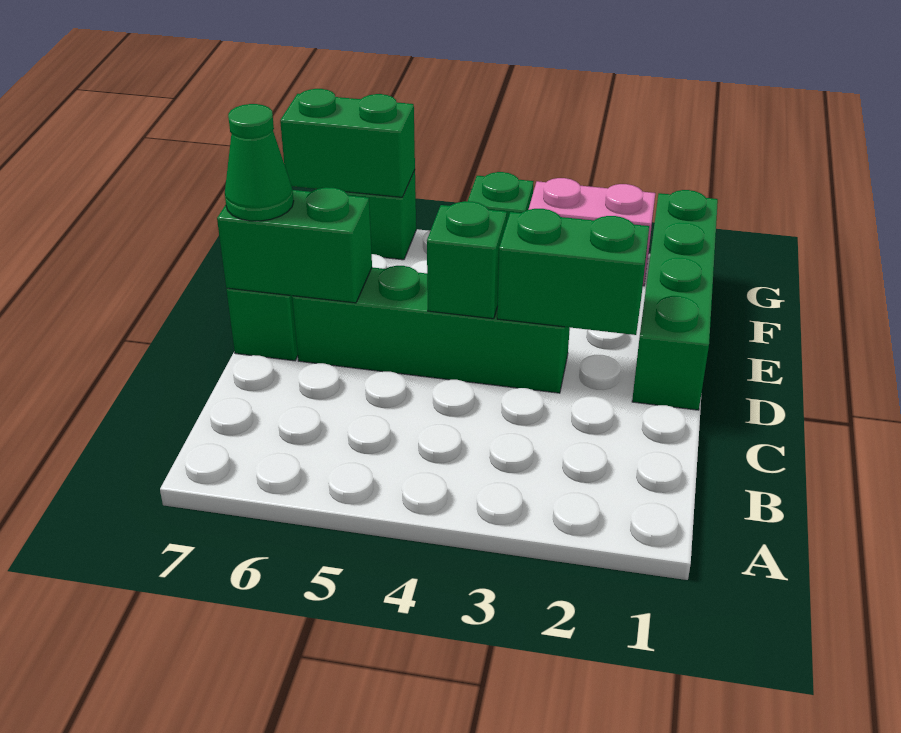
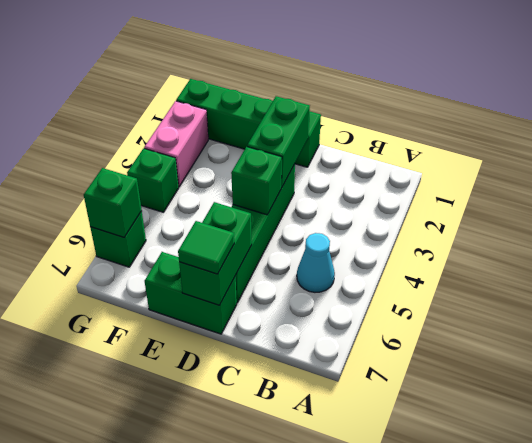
none -> cyan 1x1 cone [297,233,335,292]
green 1x1 cone [225,104,294,221] -> green 1x1 tile [178,221,234,274]
green 1x2 brick [280,89,415,197] -> green 1x1 brick [84,168,142,237]

